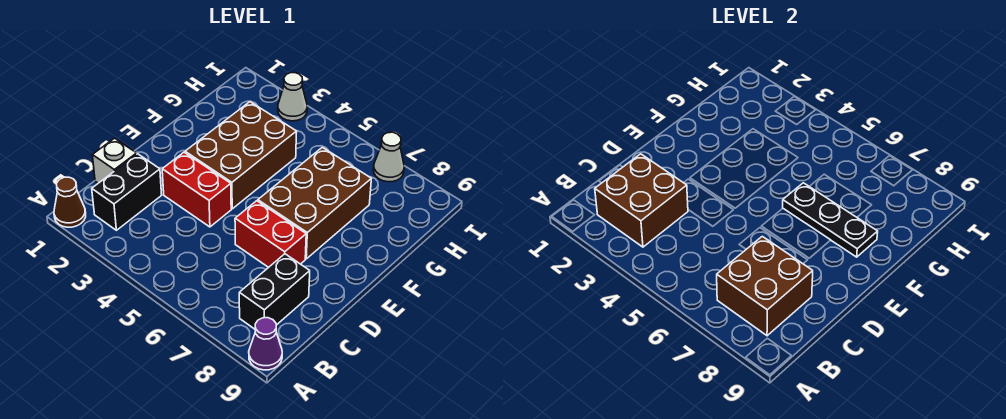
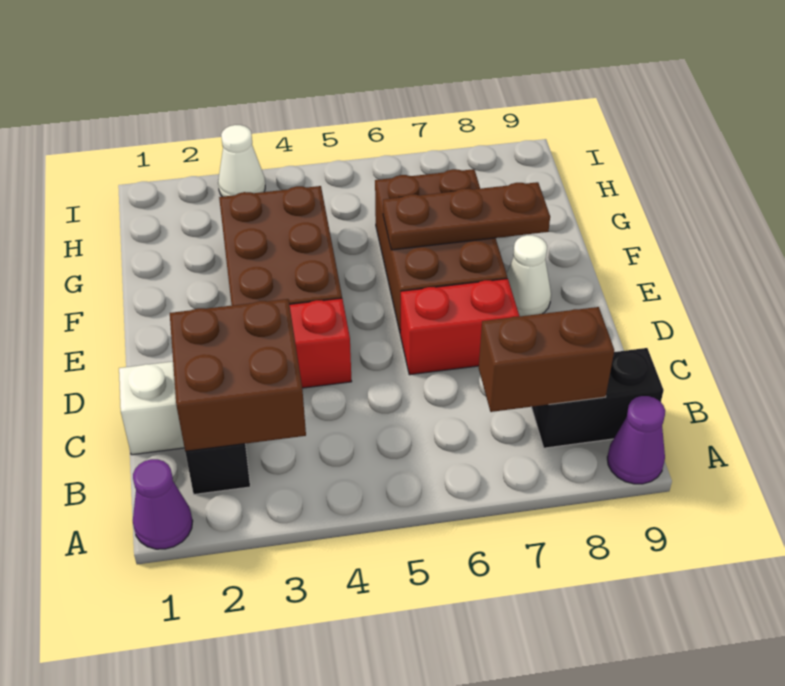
brown 1x1 cone [54,177,86,227] -> purple 1x1 cone [133,459,193,549]
brown 2x2 brick [717,236,813,336] -> brown 1x2 brick [479,307,614,412]
black 1x2 brick [239,254,310,329] -> black 1x2 brick turned to [532,348,664,448]
black 1x3 plate [783,183,878,257] -> brown 1x3 plate [383,182,550,250]
white 1x1 cone [373,132,404,182] -> white 1x1 cone moved to [507,235,551,316]

